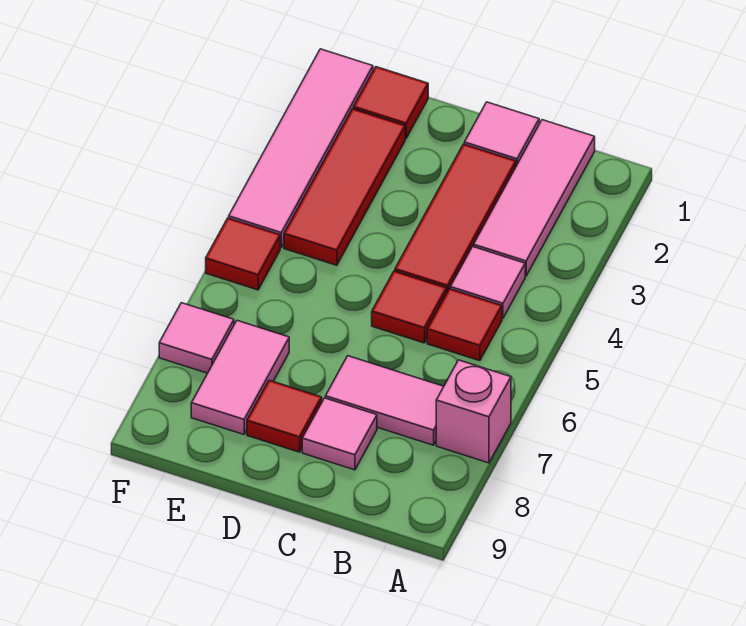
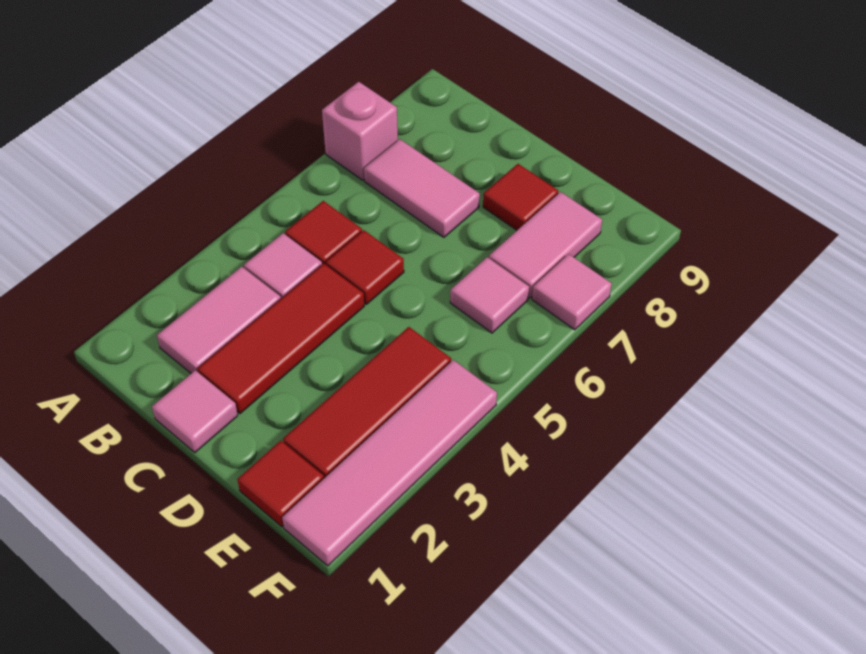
pink 1x3 tile [474,120,595,276] -> pink 1x2 tile [157,267,281,373]
pink 1x1 tile [302,398,377,470] -> pink 1x1 tile moved to [450,257,529,333]
red 1x1 tile [206,218,280,290] -> none

